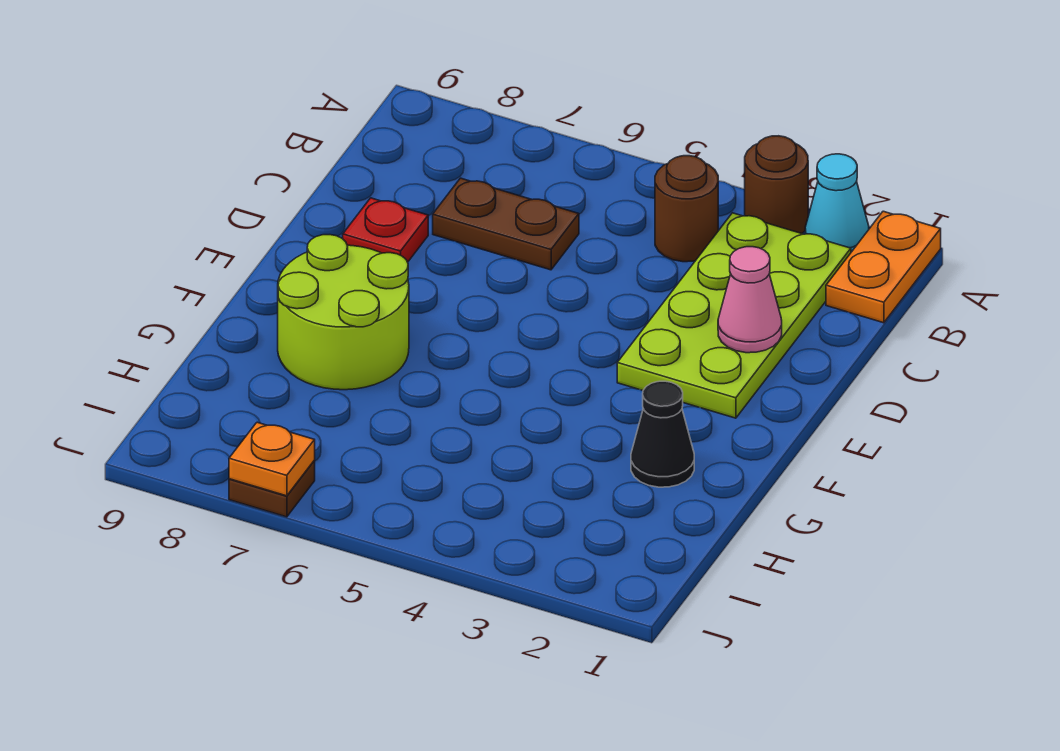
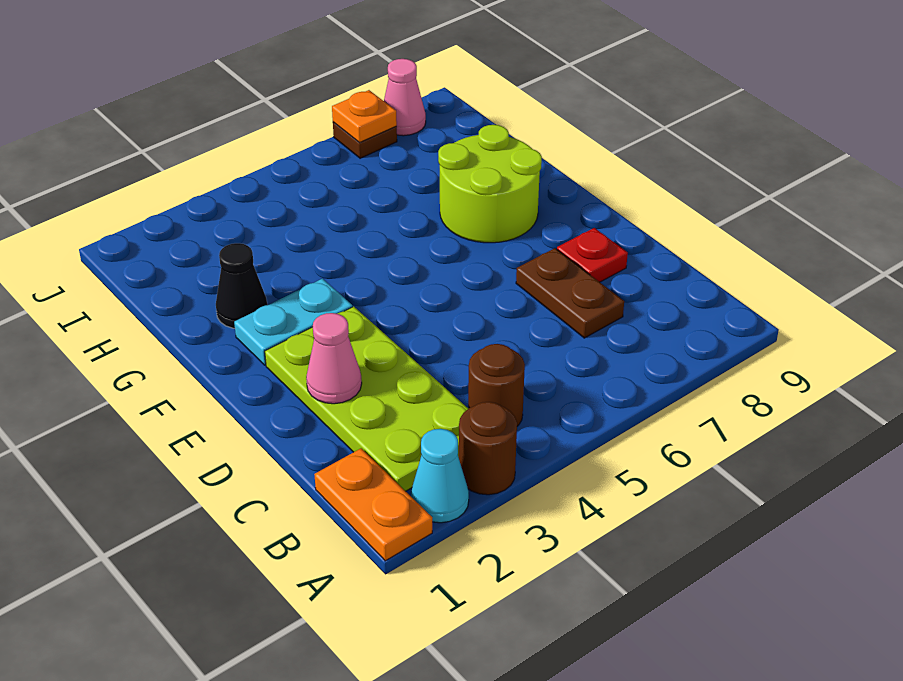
brown 1x2 plate [433,178,579,270] -> brown 1x2 plate turned to [516,248,624,338]
none -> cyan 1x2 plate [234,279,352,365]
none -> pink 1x1 cone [384,59,426,136]

